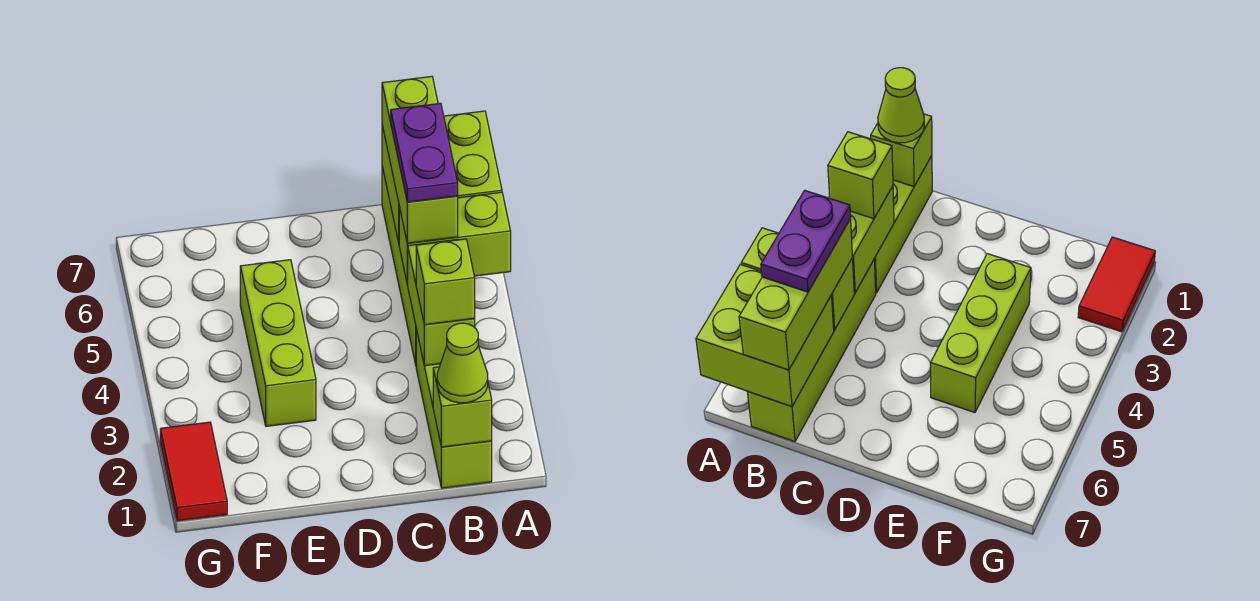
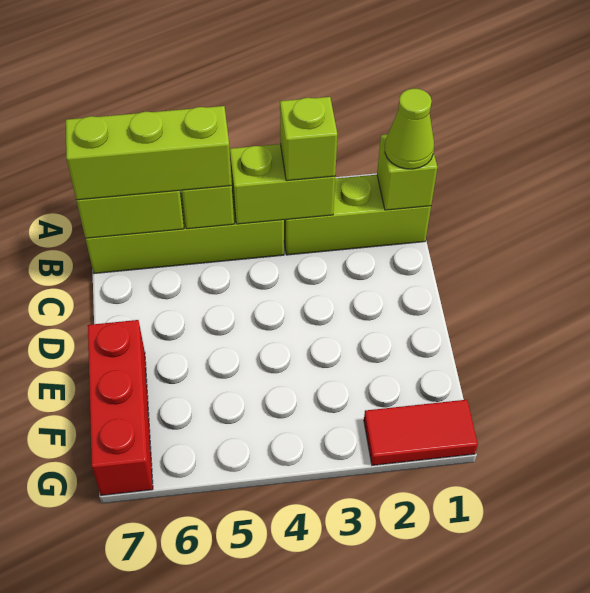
purple 1x2 plate [391,103,458,202] -> none
lime 1x3 brick [240,260,316,426] -> none
none -> red 1x3 brick [88,320,153,495]

